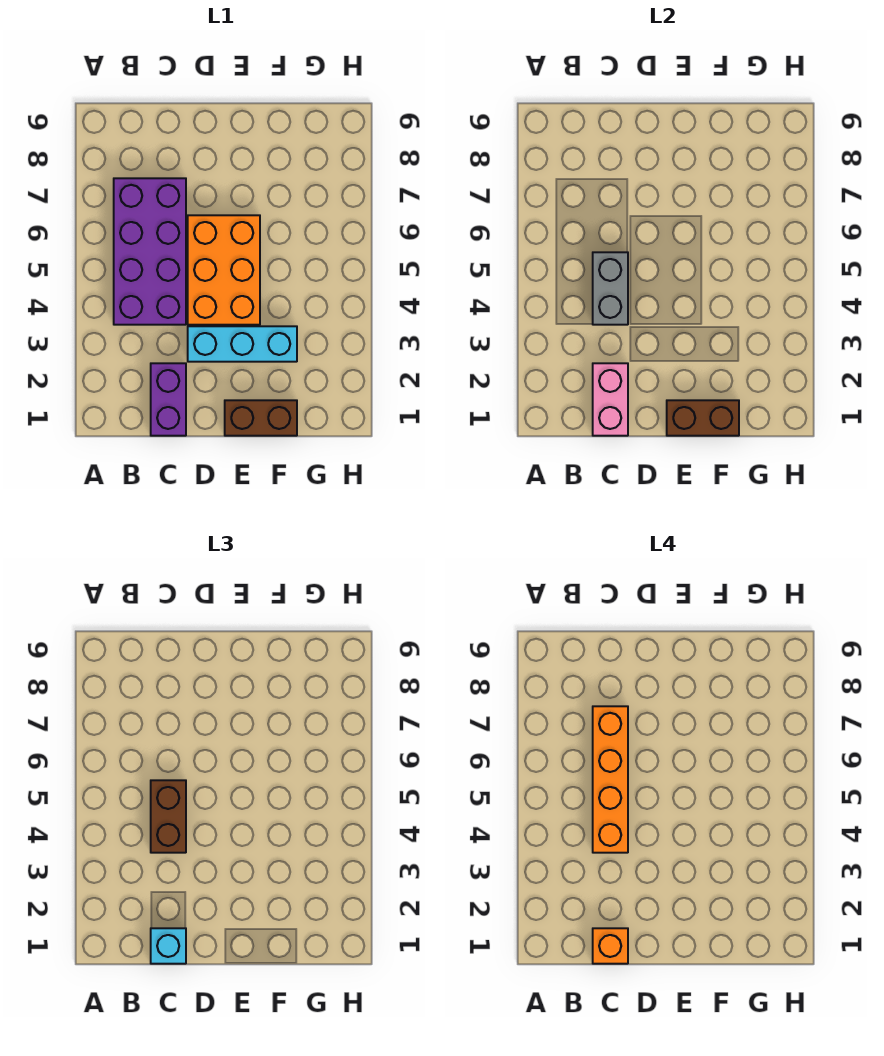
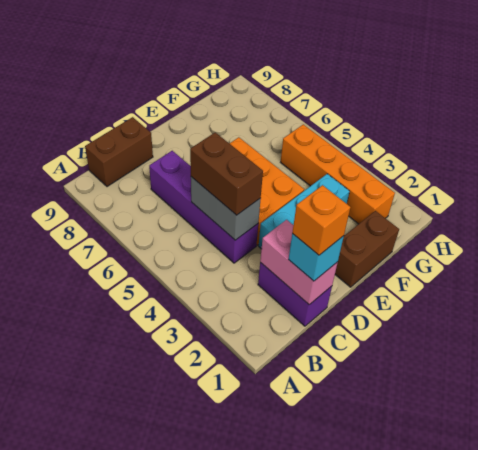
purple 2x4 brick [114,178,186,325] -> purple 1x4 brick [149,151,258,263]
orange 1x4 brick [593,706,628,853] -> orange 1x4 brick moved to [281,124,395,224]
brown 1x2 brick [667,400,739,436] -> brown 1x2 brick moved to [85,117,153,187]

